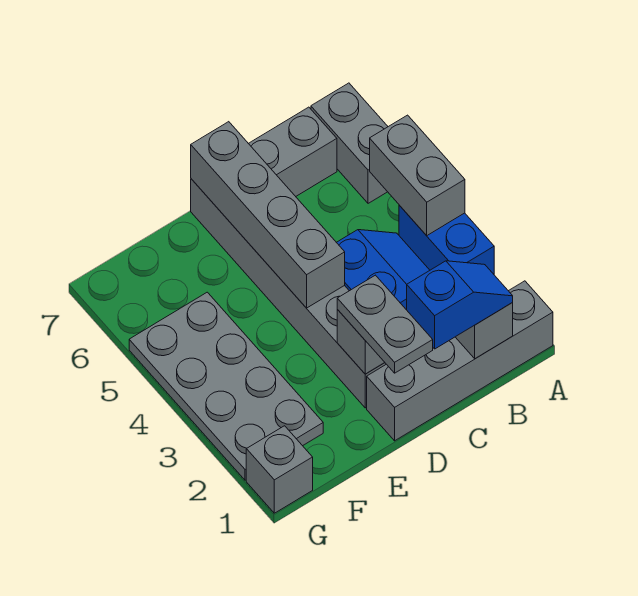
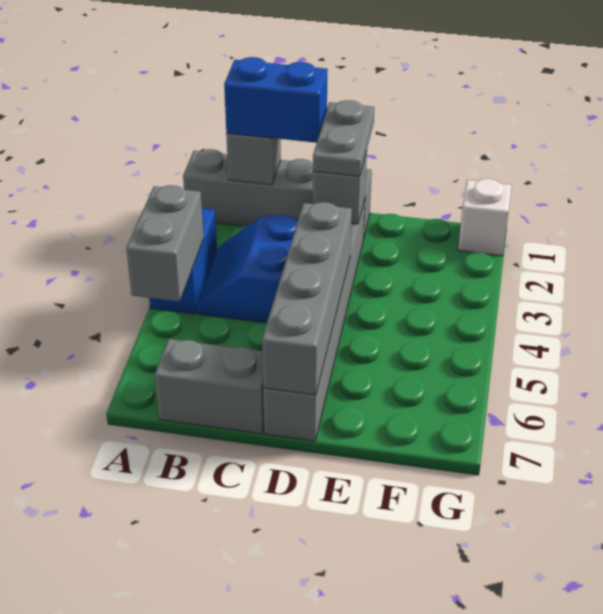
grey 1x2 brick [311,83,388,203] -> none
blue 1x2 slope [407,261,513,349] -> blue 1x2 brick [224,57,328,143]
grey 2x4 plate [129,292,323,480] -> none
grey 1x1 brick [246,426,313,513] -> white 1x1 brick [458,179,511,256]

